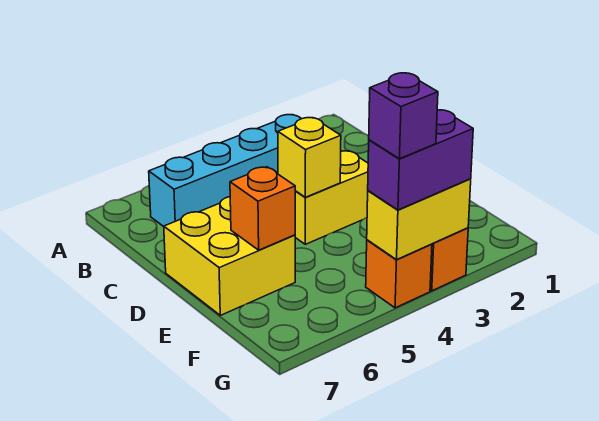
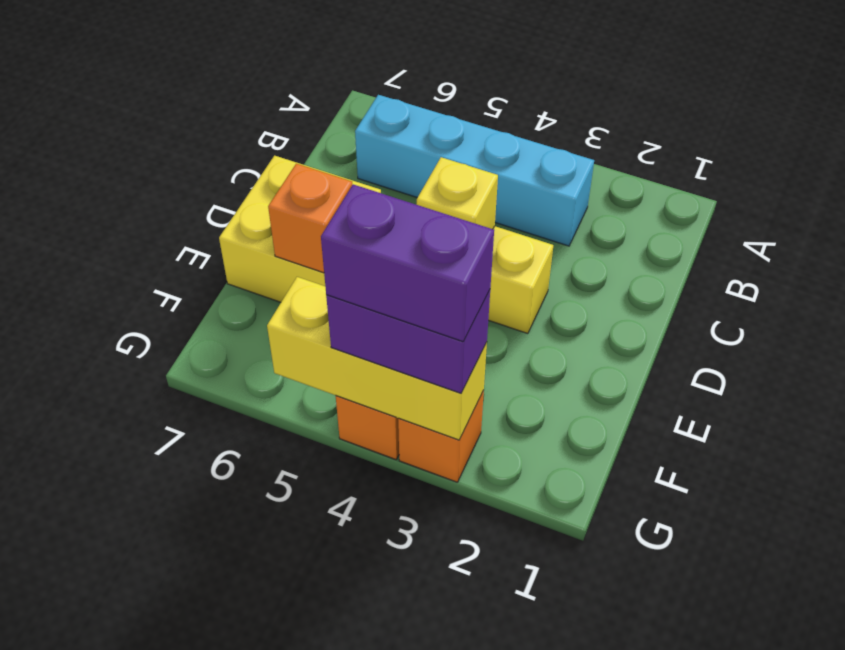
yellow 1x2 brick [367,179,471,260] -> yellow 1x3 brick [267,277,487,440]
purple 1x1 brick [369,73,438,159] -> purple 1x2 brick [321,184,494,342]

